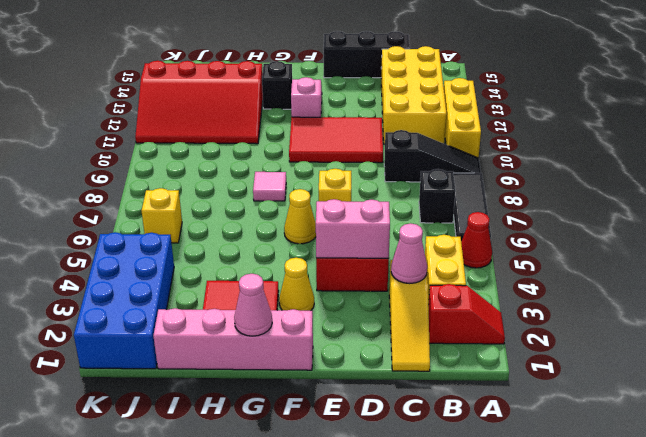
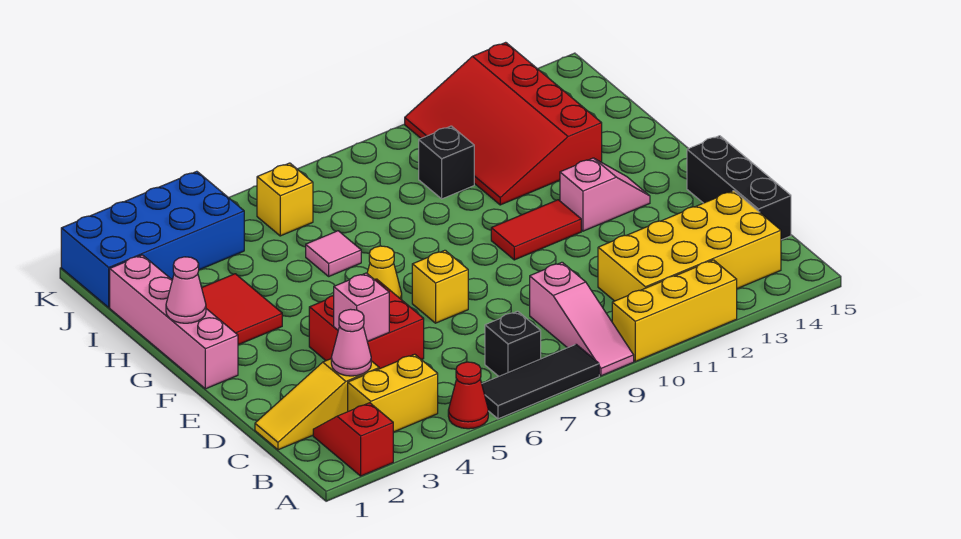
red 1x2 slope [428,284,505,344] -> red 1x2 slope turned to [313,403,393,476]
black 1x3 slope [384,130,481,182] -> pink 1x3 slope [530,262,634,376]
pink 1x2 brick [316,199,390,258] -> pink 1x1 brick [334,273,389,342]
red 2x3 tile [289,117,383,163] -> red 1x2 tile [491,200,581,260]
yellow 1x1 cone [279,258,314,311] -> none
pink 1x1 tile [253,172,286,201] -> pink 1x1 tile moved to [306,231,361,276]
black 1x1 brick [262,61,292,109] -> black 1x1 brick moved to [419,126,474,199]

